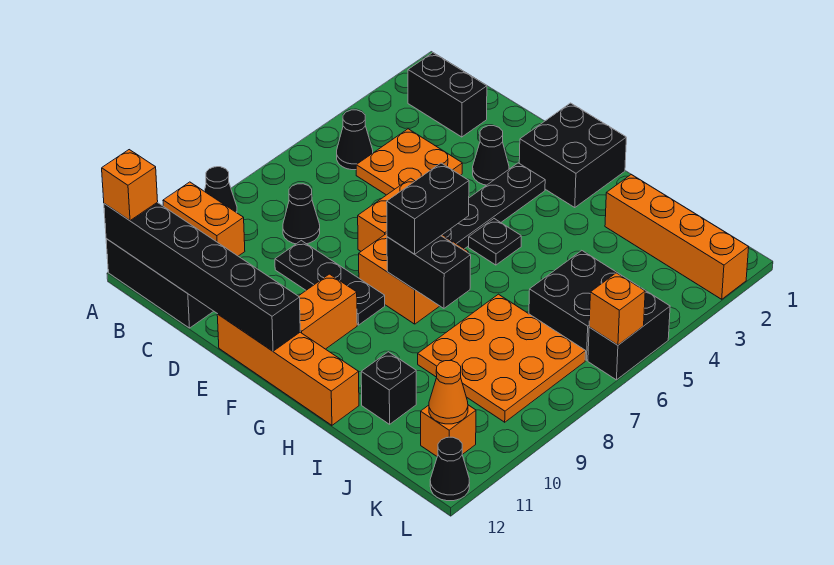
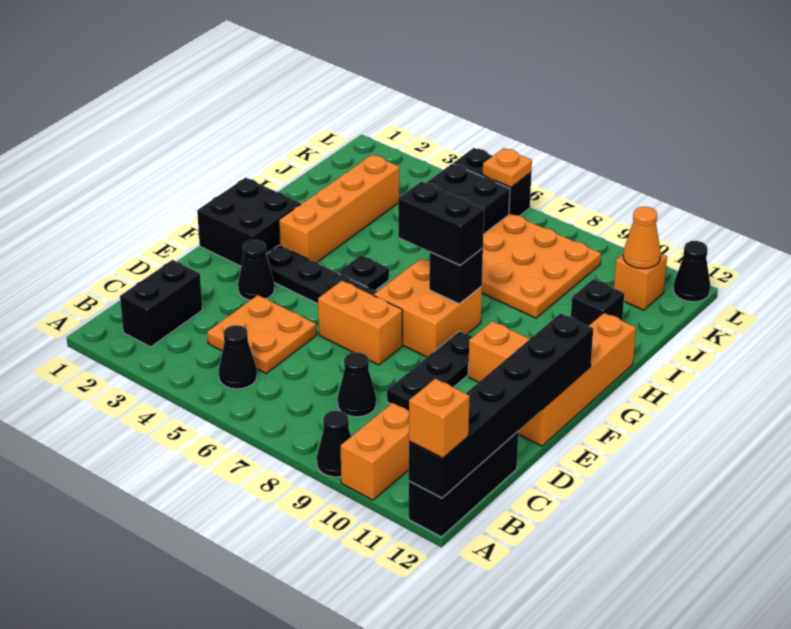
black 1x2 brick [387,236,471,308] -> black 1x1 brick [429,248,483,304]
orange 1x4 brick [605,175,749,299] -> orange 1x4 brick moved to [279,155,399,262]
orange 1x1 brick [589,273,645,345] -> orange 1x1 plate [483,148,532,187]

